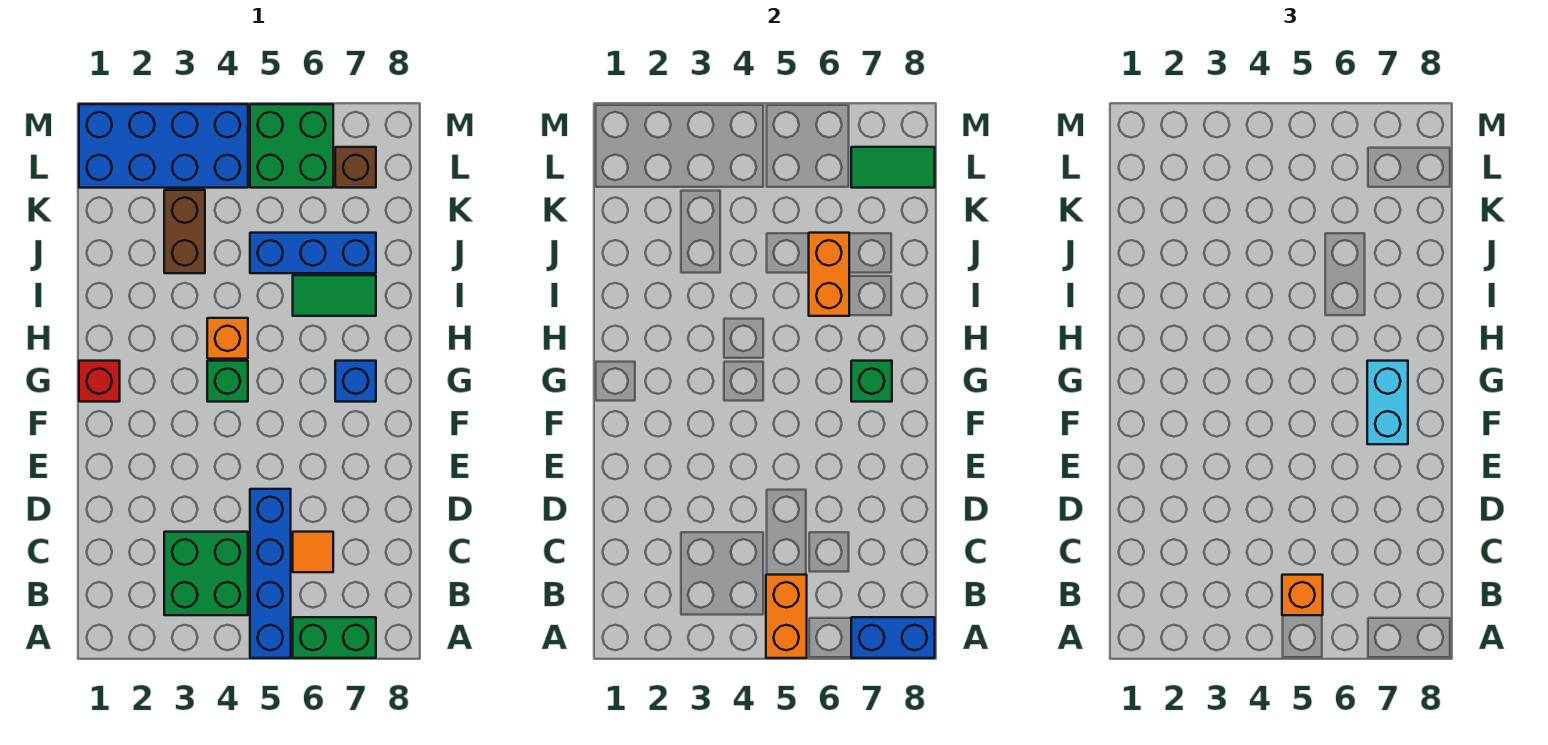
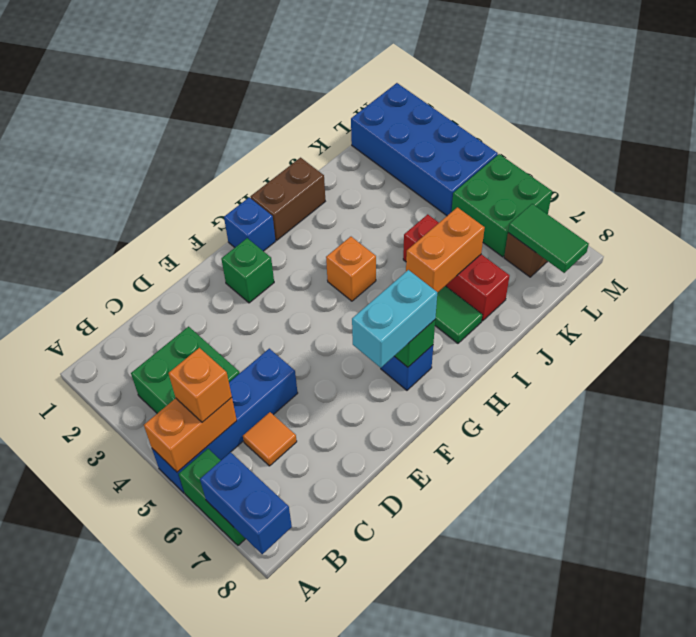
red 1x1 brick [79,361,120,402] -> blue 1x1 brick [224,197,276,251]
green 1x1 brick [207,361,248,402] -> green 1x1 brick moved to [221,238,274,303]
brown 1x2 brick [164,190,205,273] -> brown 1x2 brick moved to [251,158,325,240]
blue 1x3 brick [250,233,376,273] -> red 1x3 brick [403,214,509,321]

